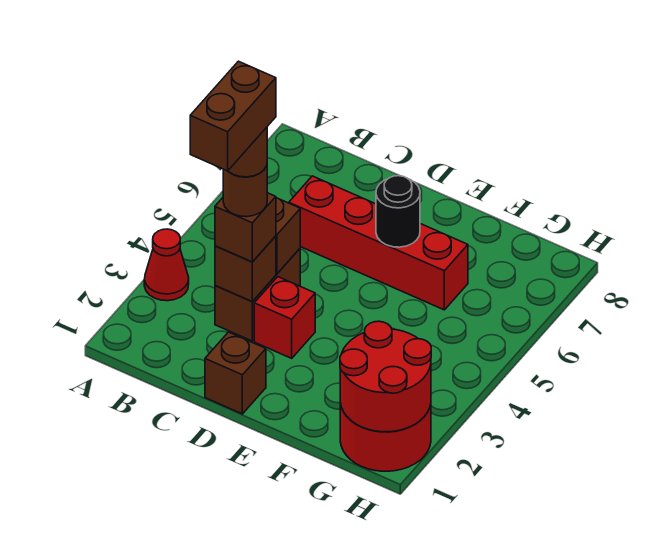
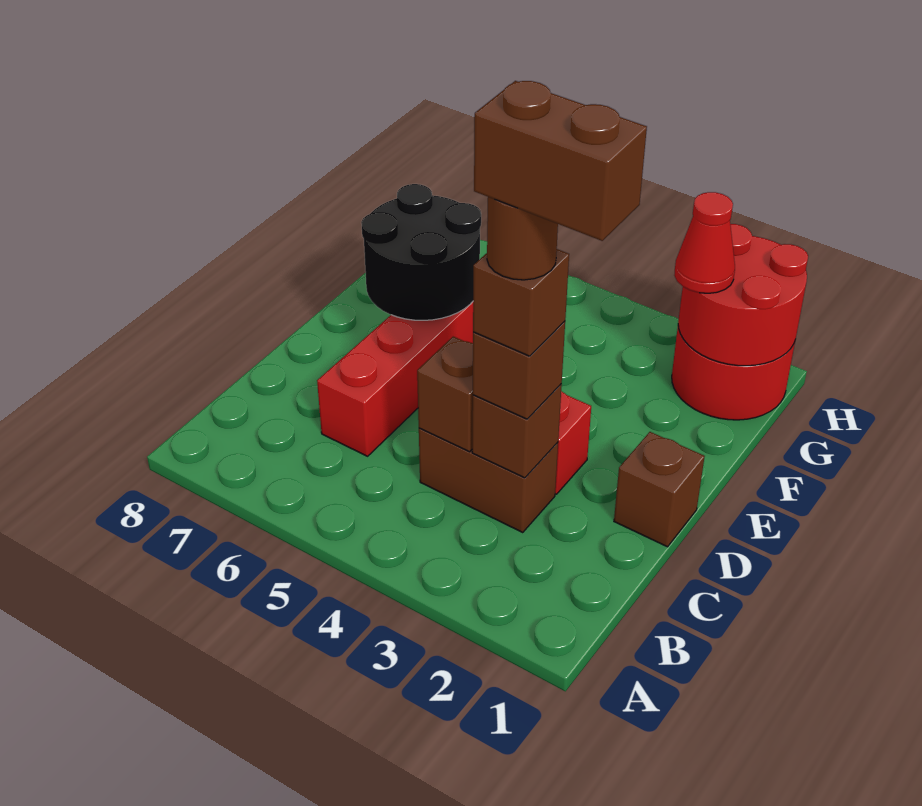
red 1x1 cone [144,229,189,301] -> red 1x1 cone moved to [674,192,735,293]
brown 1x1 round brick [223,166,267,217] -> brown 1x1 brick [473,249,569,356]
black 1x1 round brick [376,176,420,247] -> black 2x2 round brick [361,184,481,320]

